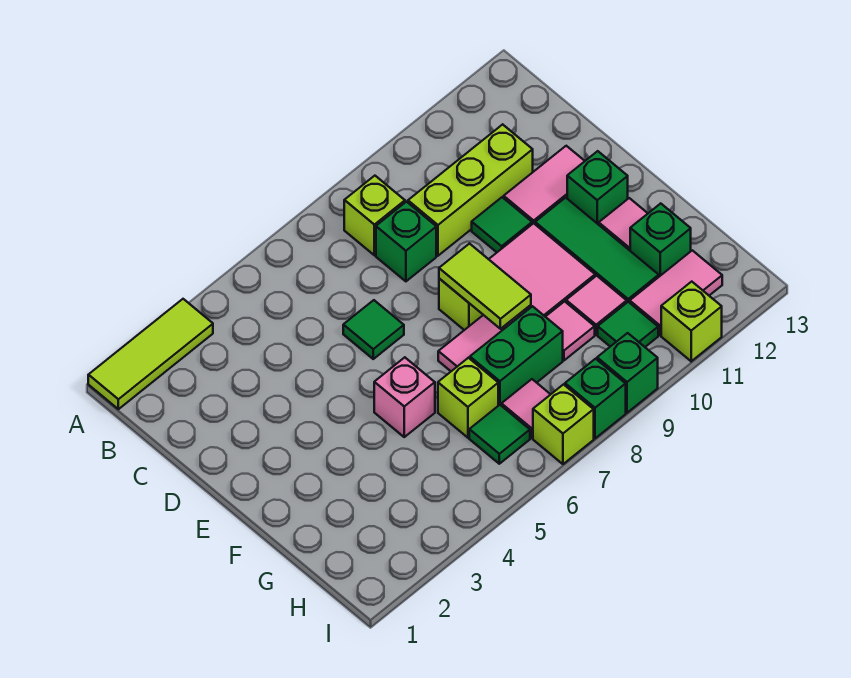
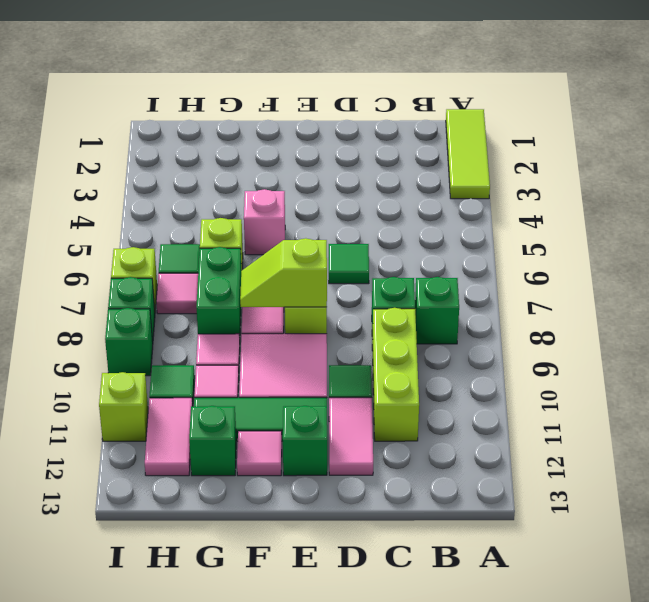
lime 1x1 brick [344,176,405,255] -> green 1x1 brick [415,277,459,344]
lime 1x2 tile [439,244,531,329] -> lime 1x2 slope [240,238,327,307]

